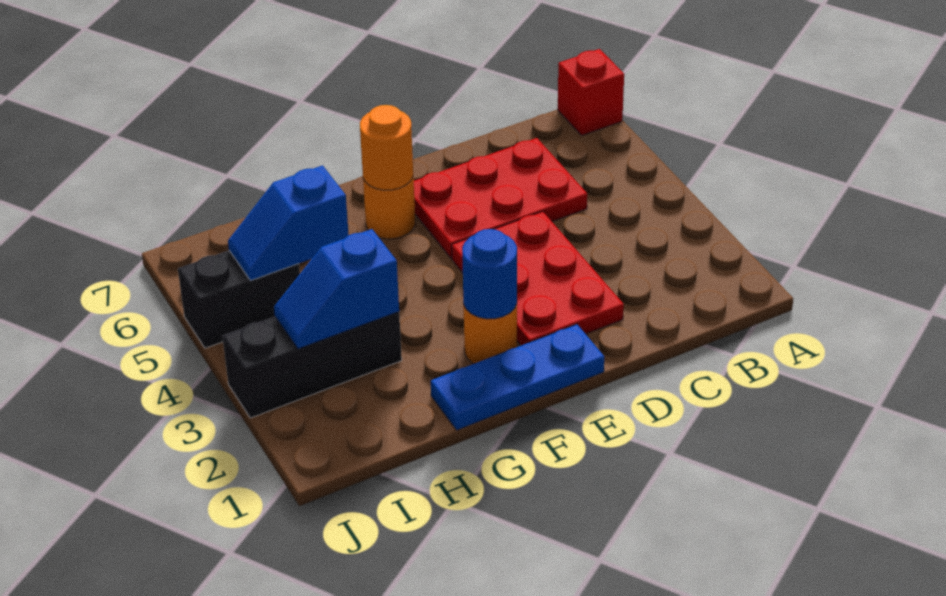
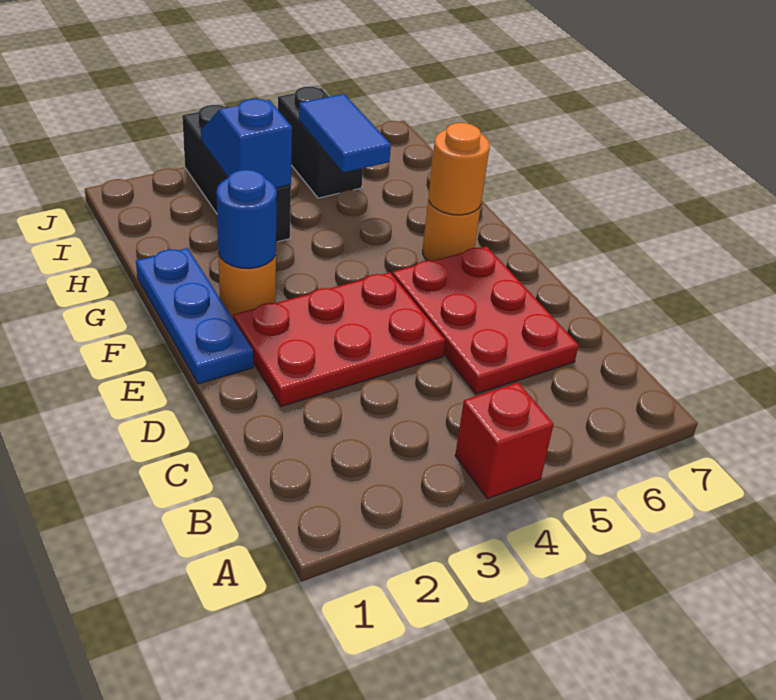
red 1x1 brick [558,49,624,136] -> red 1x1 brick moved to [455,382,554,499]
blue 1x2 slope [228,165,349,281] -> blue 1x2 tile [299,94,391,173]

